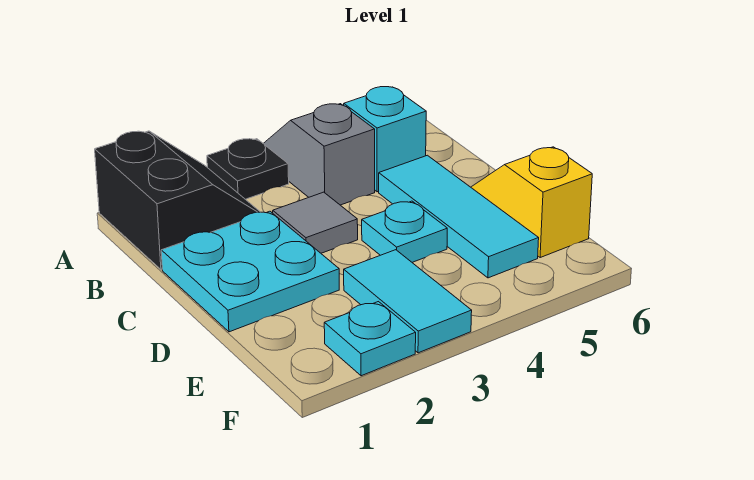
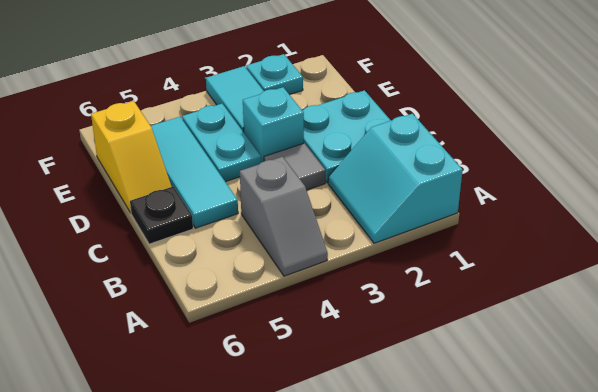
black 2x2 slope [95,131,260,269] -> cyan 2x2 slope [328,114,463,243]
black 1x1 plate [207,139,289,199] -> black 1x1 plate moved to [130,187,193,244]
cyan 1x1 brick [344,87,426,192] -> cyan 1x1 brick moved to [243,87,304,163]
cyan 1x1 plate [362,201,447,262] -> cyan 1x2 plate [182,104,261,182]

